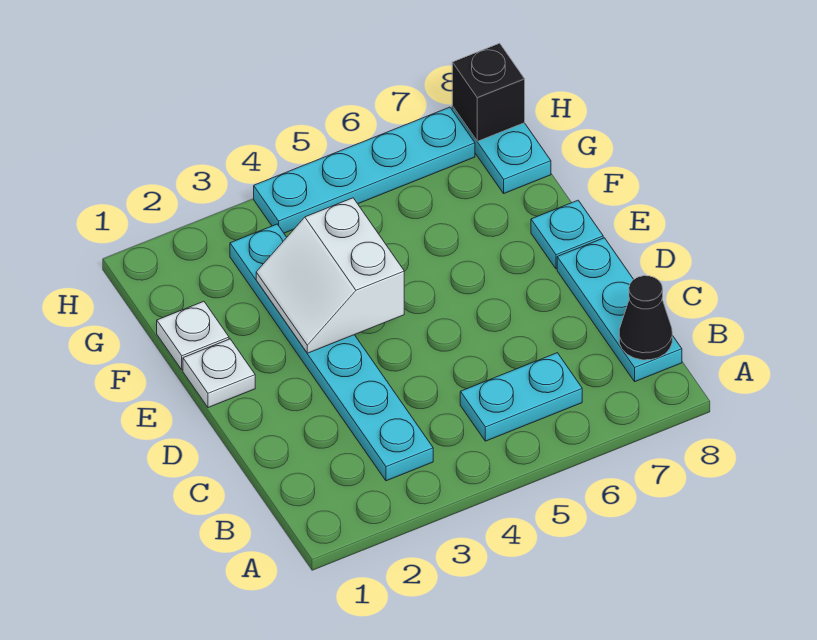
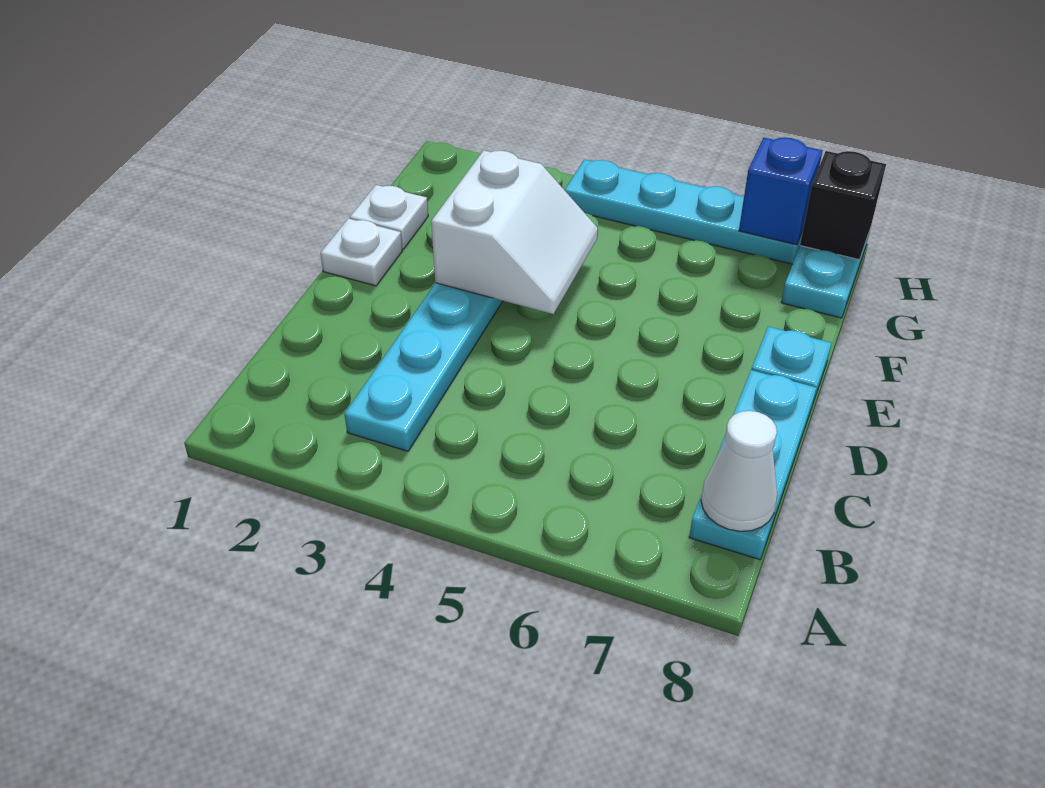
cyan 1x2 plate [460,353,582,441] -> none
black 1x1 cone [619,276,672,360] -> white 1x1 cone [701,411,777,531]
white 2x2 slope [256,198,404,353] -> white 2x2 slope turned to [431,150,598,314]
none -> blue 1x1 brick [739,137,823,245]

